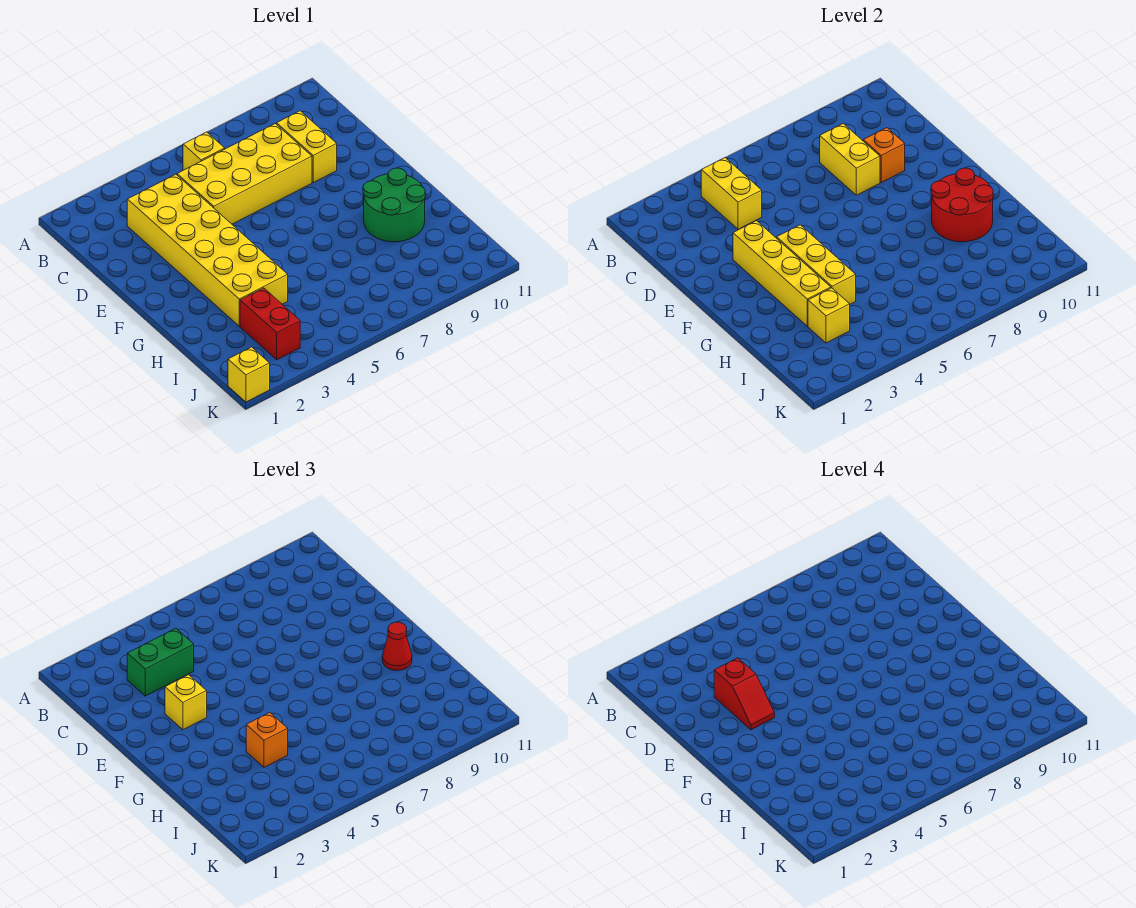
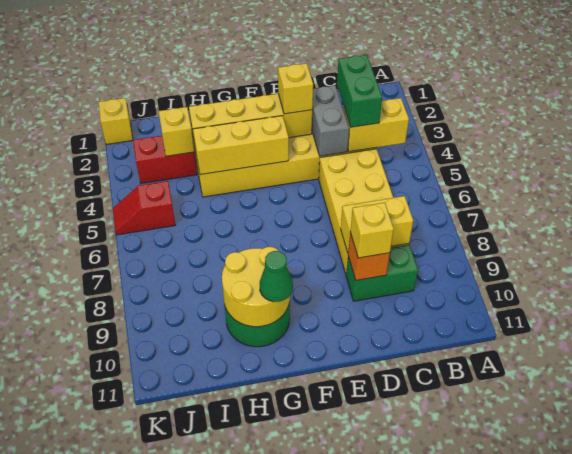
yellow 1x1 brick [183,132,225,170] -> yellow 1x1 brick moved to [350,203,394,258]
yellow 1x2 brick [277,111,337,182] -> green 1x2 brick [346,245,418,301]
none -> grey 1x2 brick [312,85,349,156]
red 1x2 slope [714,658,775,730] -> red 1x2 slope moved to [113,181,175,235]
red 2x2 round brick [931,168,993,242] -> yellow 2x2 round brick [222,247,290,327]
red 1x1 cone [382,622,412,671] -> green 1x1 cone [260,251,293,302]
orange 1x1 brick [246,712,288,767] -> none

